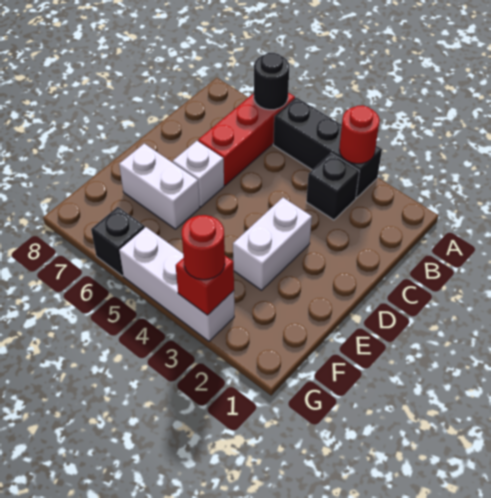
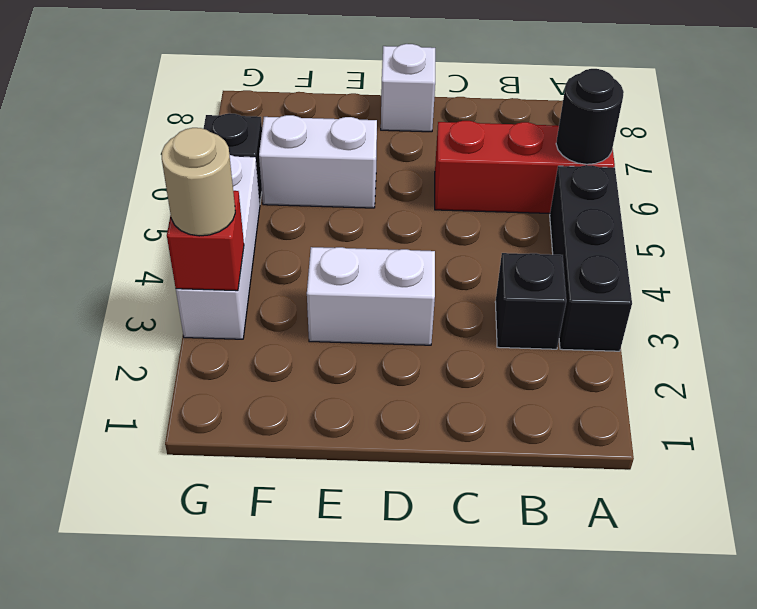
red 1x1 round brick [339,105,380,164] -> none
white 1x1 brick [173,141,224,207] -> white 1x1 brick moved to [381,44,435,132]
white 1x2 brick [119,144,200,229] -> white 1x2 brick turned to [259,115,377,208]
red 1x1 round brick [182,215,225,280] -> tan 1x1 round brick [162,128,235,236]

